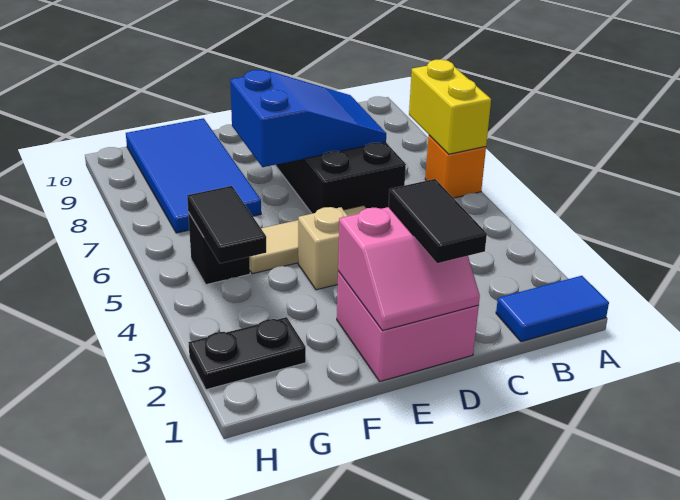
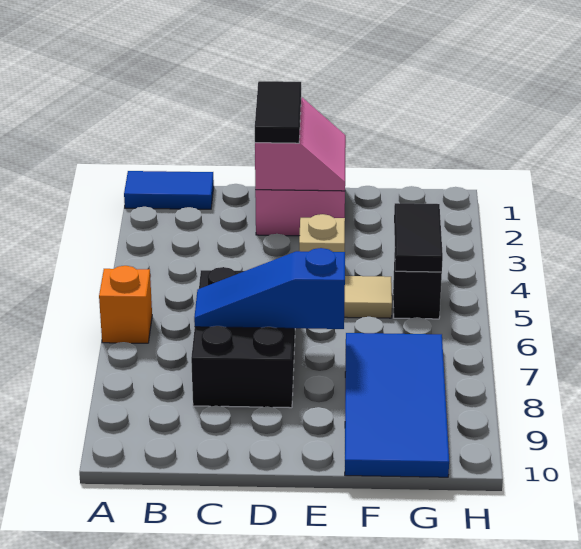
yellow 1x2 brick [409,59,491,154] -> none
blue 2x3 slope [230,70,386,167] -> blue 1x3 slope [194,248,345,329]
pink 2x2 slope [338,207,480,331] -> pink 2x2 slope turned to [255,97,346,191]
black 1x2 plate [188,317,306,390] -> none

